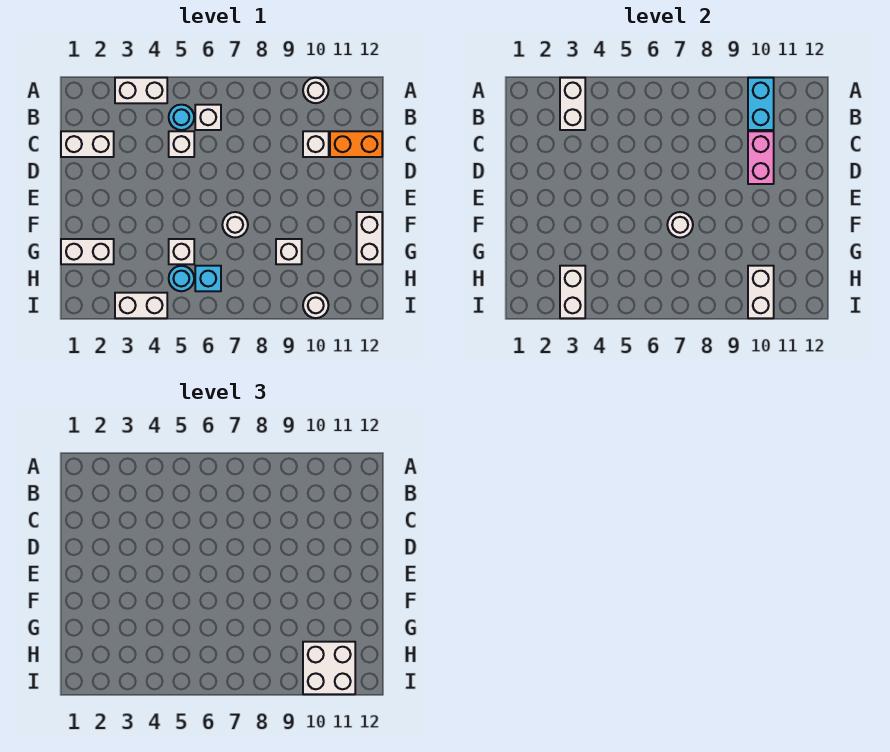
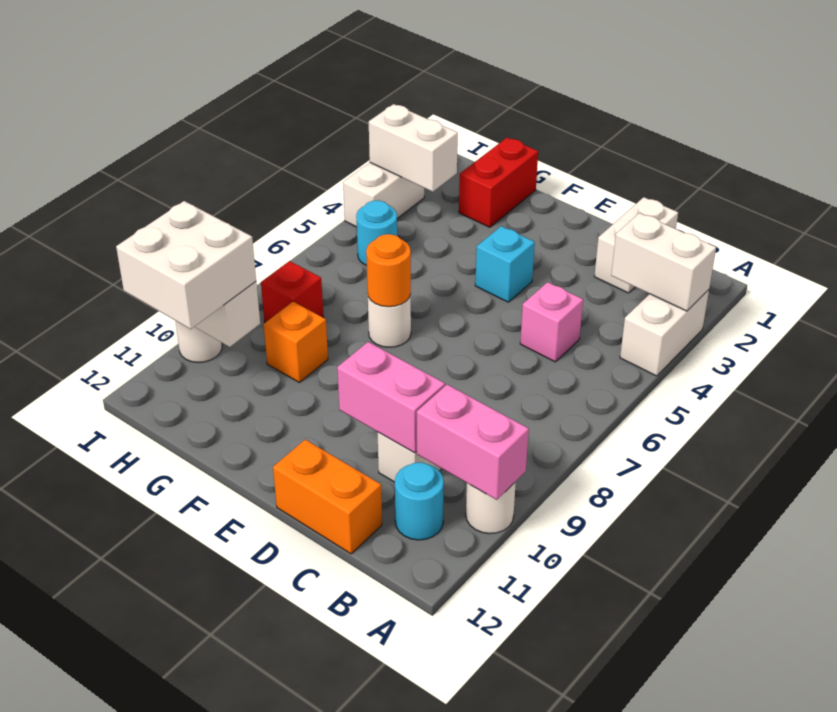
cyan 1x2 brick [748,78,774,130] -> pink 1x2 brick [417,385,529,500]
cyan 1x1 round brick [169,105,194,130] -> cyan 1x1 round brick moved to [395,462,444,540]
white 1x1 brick [195,105,221,130] -> none
white 1x1 brick [169,131,194,157] -> pink 1x1 brick [520,282,583,362]
orange 1x2 brick [330,131,382,157] -> orange 1x2 brick turned to [273,440,382,554]
white 1x1 round brick [667,212,693,238] -> orange 1x1 round brick [366,234,411,307]
white 1x2 brick [357,212,382,264] -> none
white 1x2 brick [61,239,114,264] -> red 1x2 brick [459,138,538,227]
white 1x1 brick [169,239,194,264] -> none
white 1x1 brick [276,239,302,264] -> orange 1x1 brick [264,302,328,383]
cyan 1x1 brick [195,266,221,291] -> cyan 1x1 brick moved to [475,226,535,302]
none -> red 1x1 brick [261,261,324,322]

